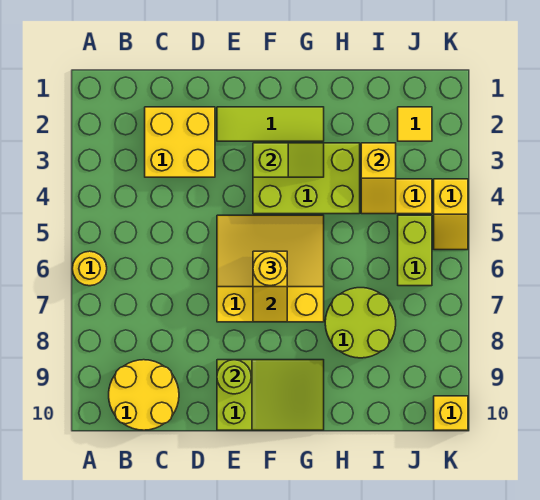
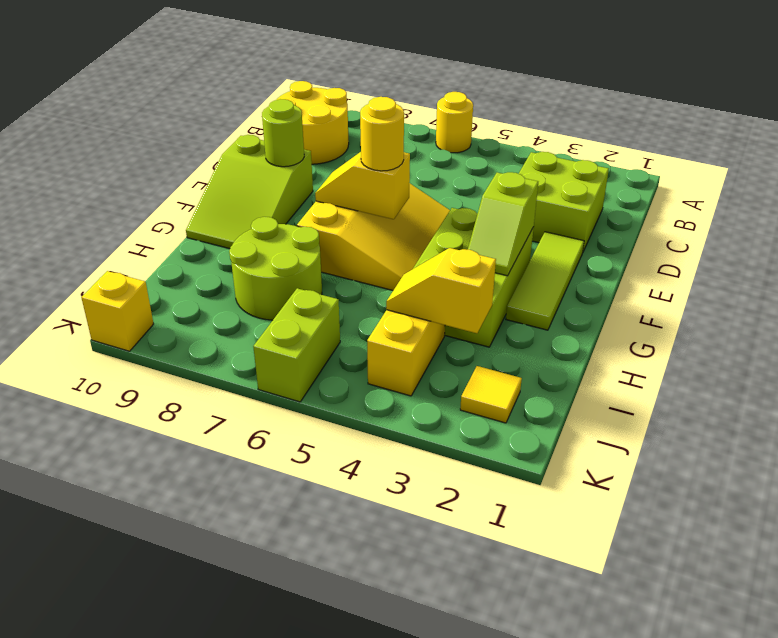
yellow 2x2 brick [145,107,215,177] -> lime 2x2 brick [519,152,609,252]
lime 1x2 brick [398,215,432,286] -> lime 1x2 brick turned to [253,288,340,402]
yellow 1x2 slope [434,179,468,250] -> none

